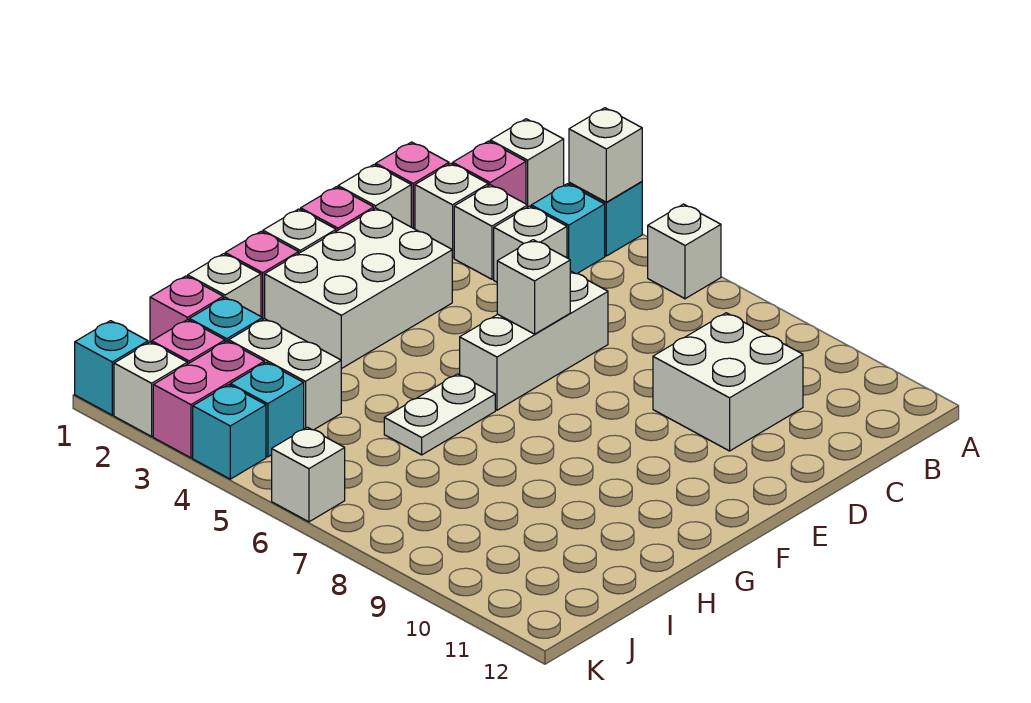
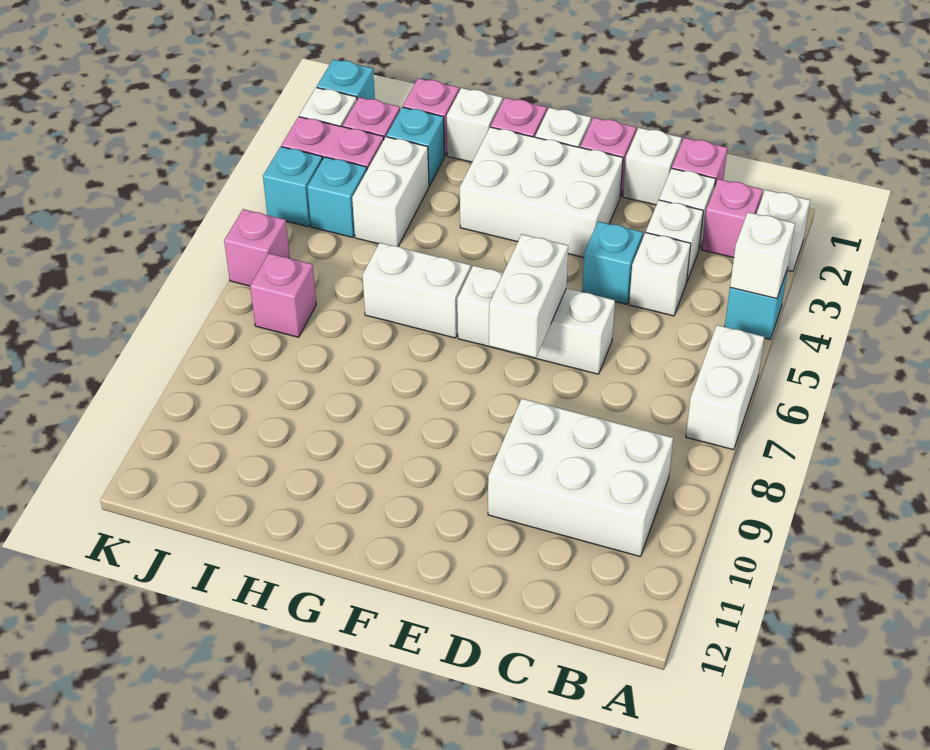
white 1x1 brick [648,204,721,299] -> white 1x2 brick [686,325,764,450]
cyan 1x1 brick [531,184,605,274] -> cyan 1x1 brick moved to [582,221,643,304]
white 2x2 brick [653,313,803,451] -> white 2x3 brick [488,399,673,557]
white 1x1 brick [497,240,570,334] -> white 1x2 brick [489,234,568,358]
white 1x2 plate [384,374,495,455] -> white 1x2 brick [362,243,471,338]
none -> pink 1x1 brick [250,253,316,337]
white 1x1 brick [272,427,345,522] -> pink 1x1 brick [224,209,290,286]

